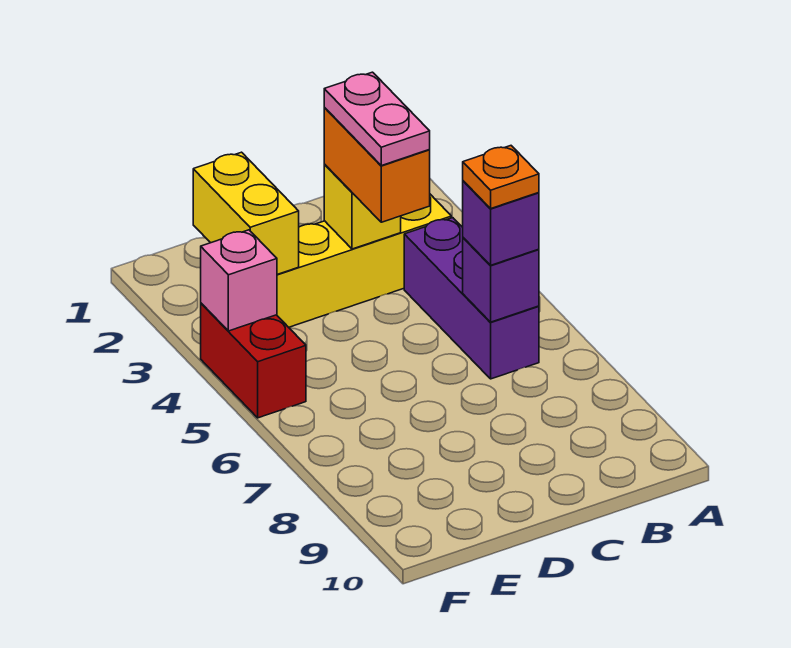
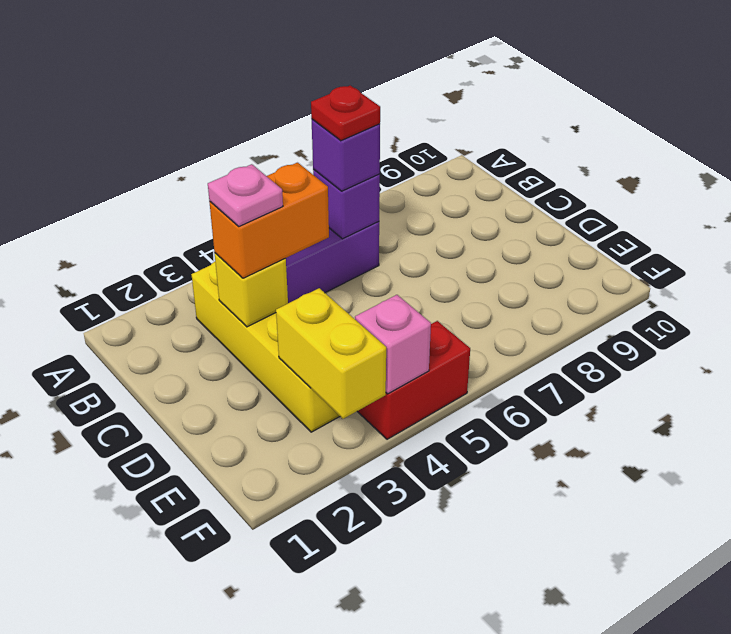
orange 1x1 plate [463,146,539,208] -> red 1x1 plate [311,85,380,141]
pink 1x2 plate [324,72,430,166] -> pink 1x1 plate [208,164,283,227]
yellow 1x2 brick [193,152,299,274] -> yellow 1x2 brick turned to [276,288,386,419]

